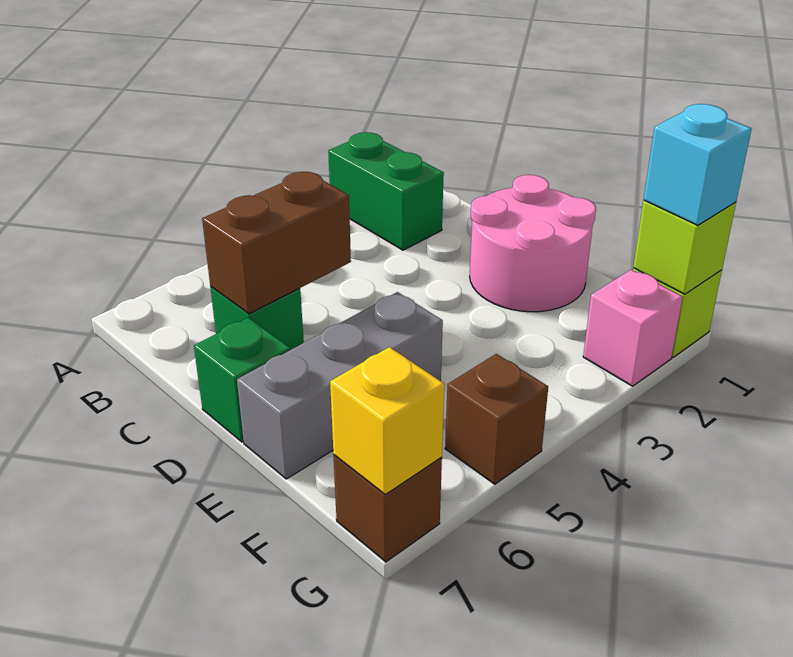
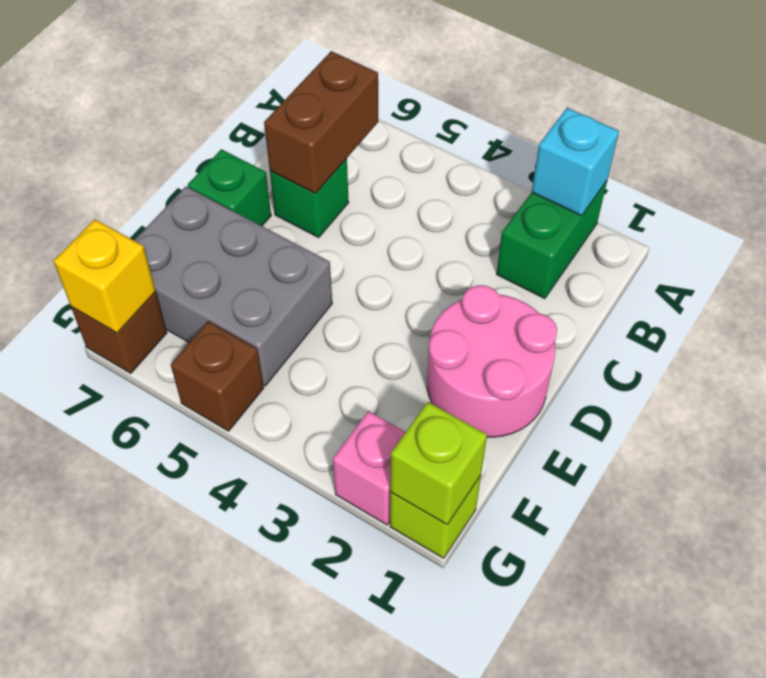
brown 1x2 brick [202,172,351,314] -> brown 1x2 brick turned to [264,51,378,194]
grey 1x3 brick [237,292,443,479] -> grey 2x3 brick [134,187,332,386]
cyan 1x1 brick [644,104,751,225] -> cyan 1x1 brick moved to [532,108,619,216]

